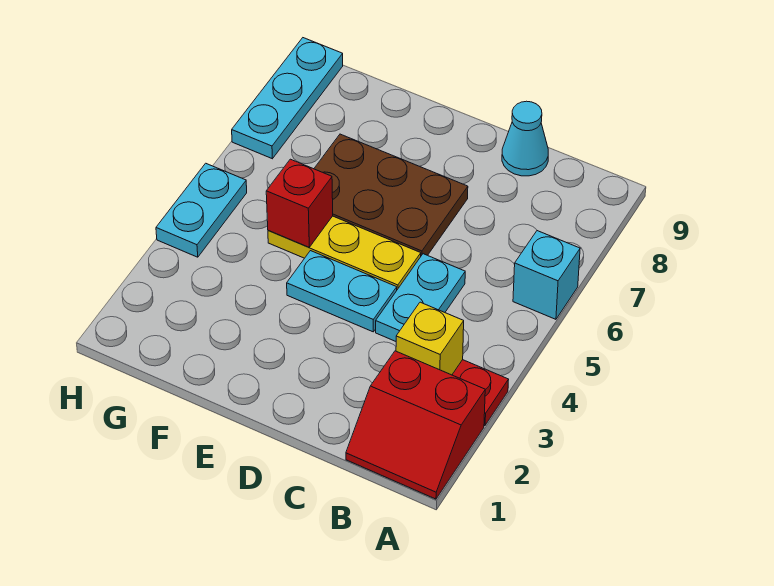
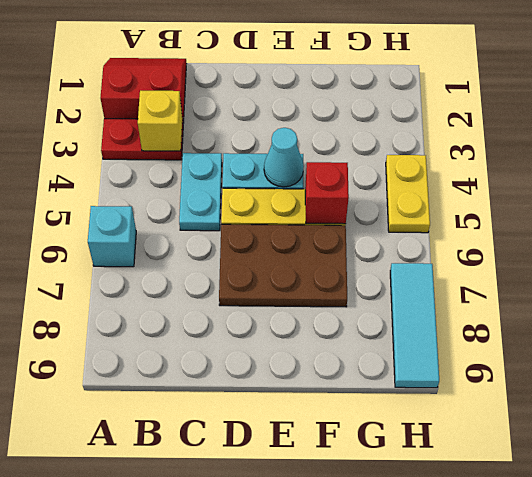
cyan 1x1 cone [502,101,548,176] -> cyan 1x1 cone moved to [264,128,304,187]
cyan 1x2 plate [156,163,247,257] -> yellow 1x2 plate [386,155,430,233]
cyan 1x3 plate [232,38,343,159] -> cyan 1x3 tile [390,263,439,388]

